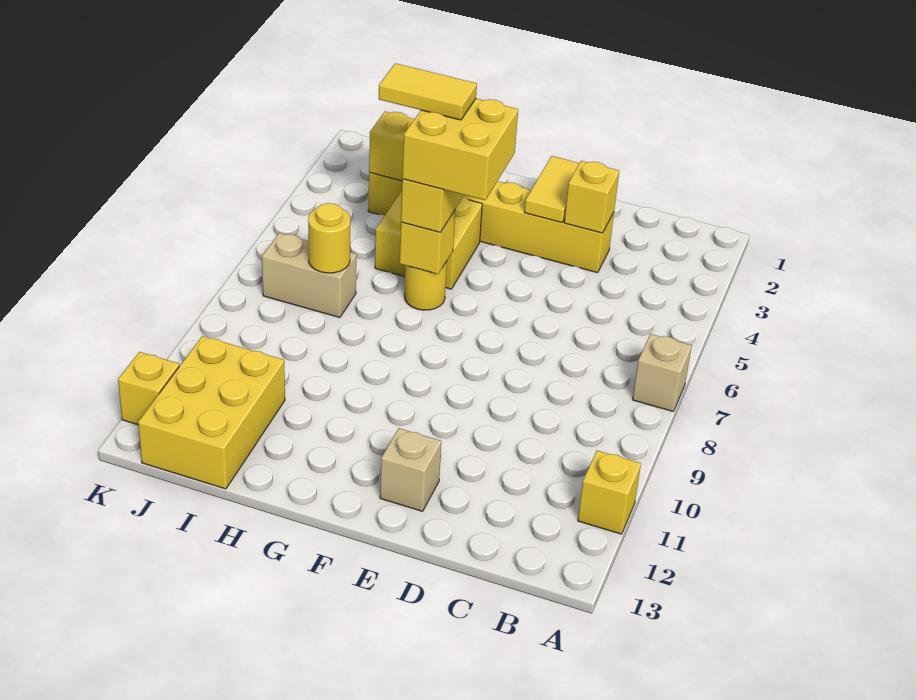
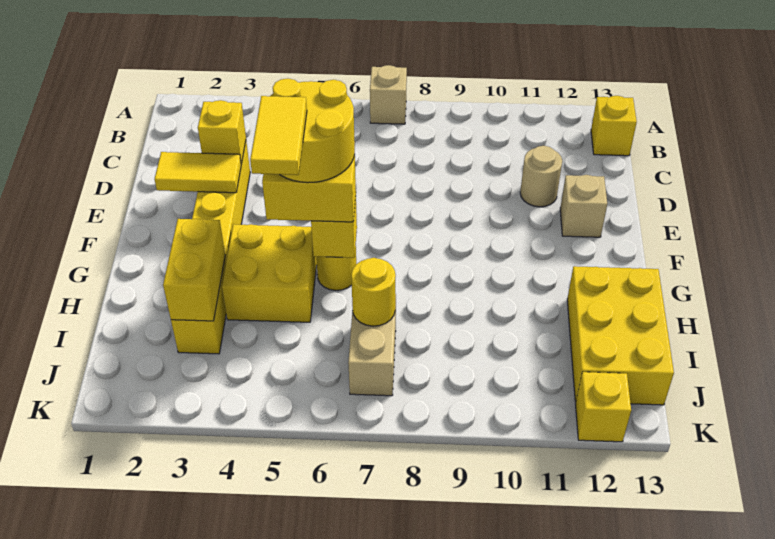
yellow 1x1 brick [578,450,641,534] -> yellow 1x1 brick moved to [591,96,637,156]
none -> tan 1x1 round brick [520,146,562,207]
yellow 2x2 brick [402,99,518,200] -> yellow 2x2 round brick [271,79,355,183]
yellow 2x3 brick [138,336,285,489] -> yellow 2x3 brick turned to [567,266,674,405]

